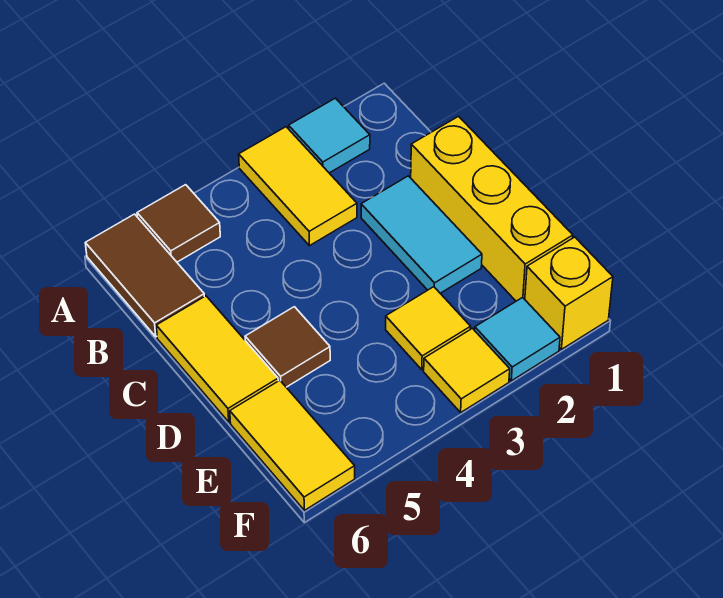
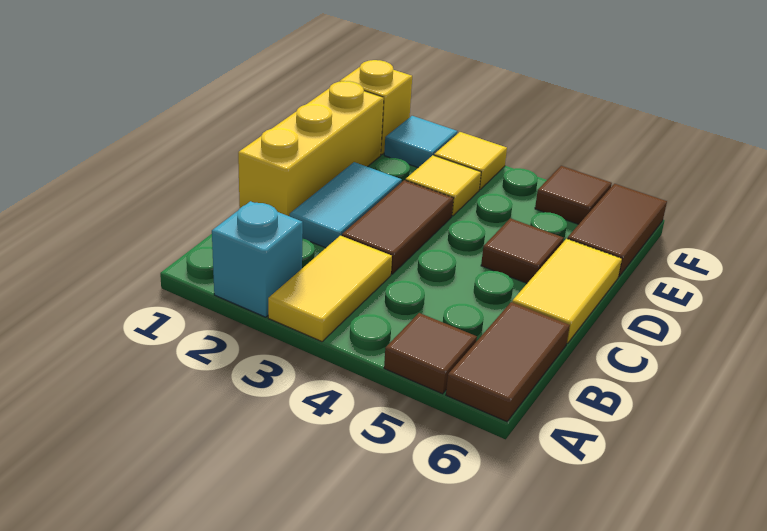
cyan 1x1 tile [289,98,370,173] -> cyan 1x1 brick [212,201,303,317]
none -> brown 1x2 tile [342,180,454,274]
yellow 1x2 tile [230,380,355,510] -> brown 1x2 tile [567,184,667,276]
none -> brown 1x1 tile [535,166,612,224]

